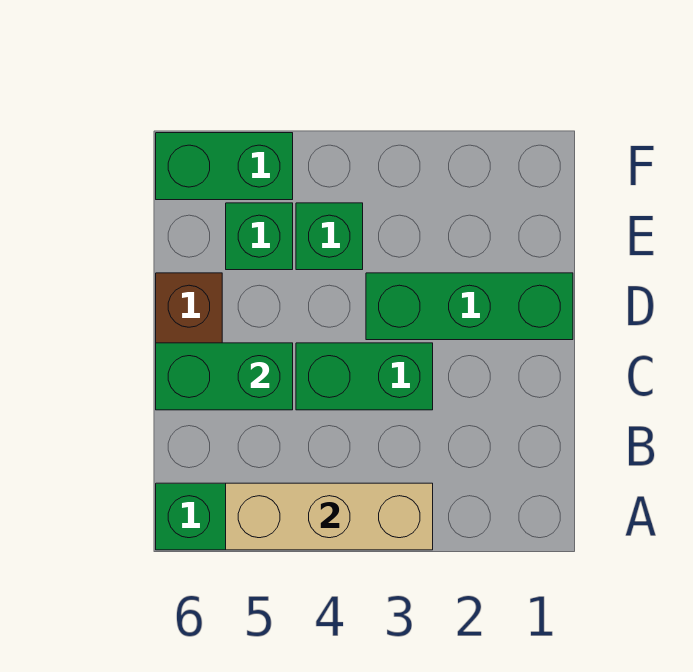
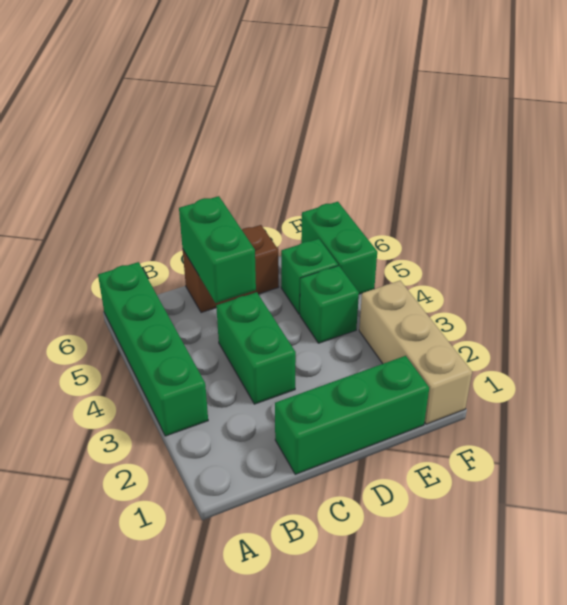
tan 1x3 brick [226,483,433,550] -> tan 1x3 brick moved to [359,281,472,424]
green 1x3 brick [366,273,573,340] -> green 1x3 brick turned to [275,356,429,474]

